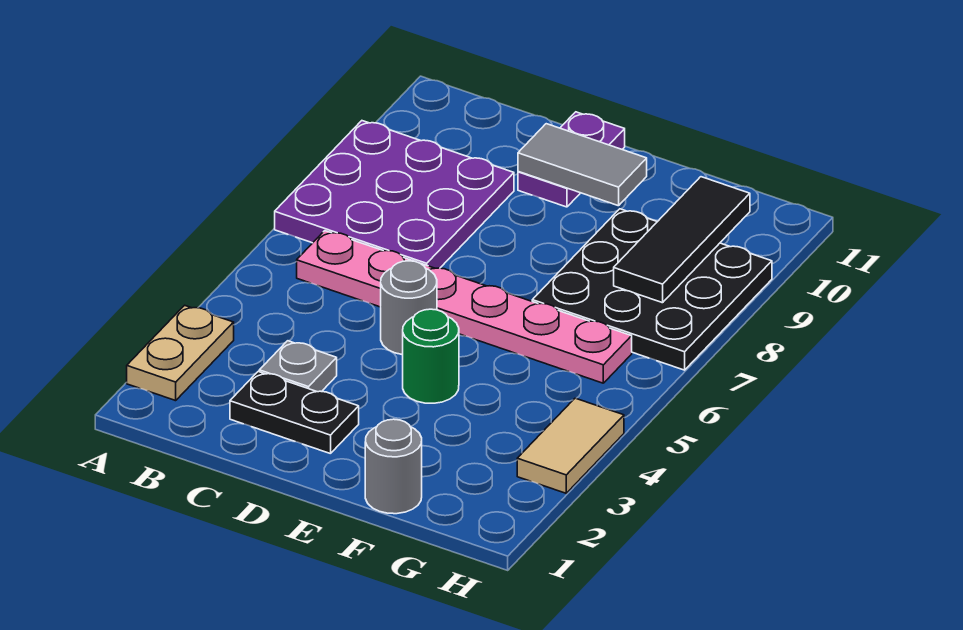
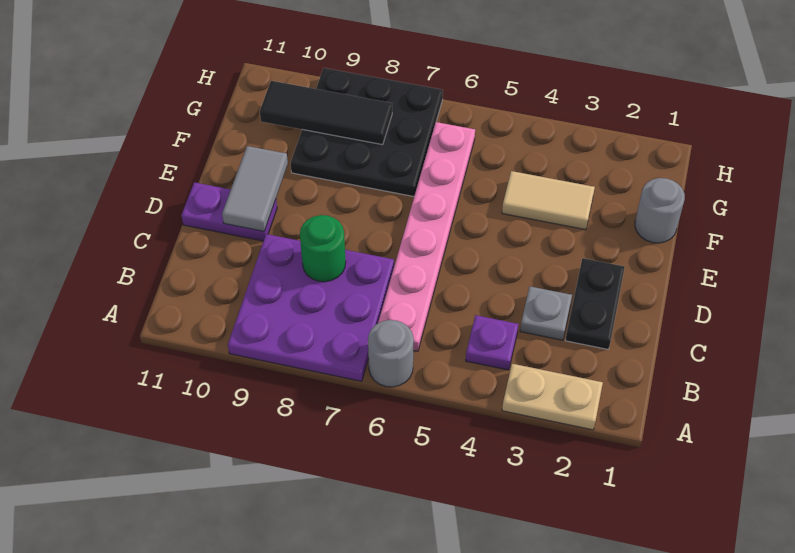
none -> purple 1x1 plate [466,315,518,370]
grey 1x1 round brick [381,261,437,355] -> grey 1x1 round brick moved to [368,320,414,387]
green 1x1 round brick [403,309,459,403] -> green 1x1 round brick moved to [300,215,346,282]
tan 1x2 tile [517,398,624,493] -> tan 1x2 tile moved to [502,171,595,230]

